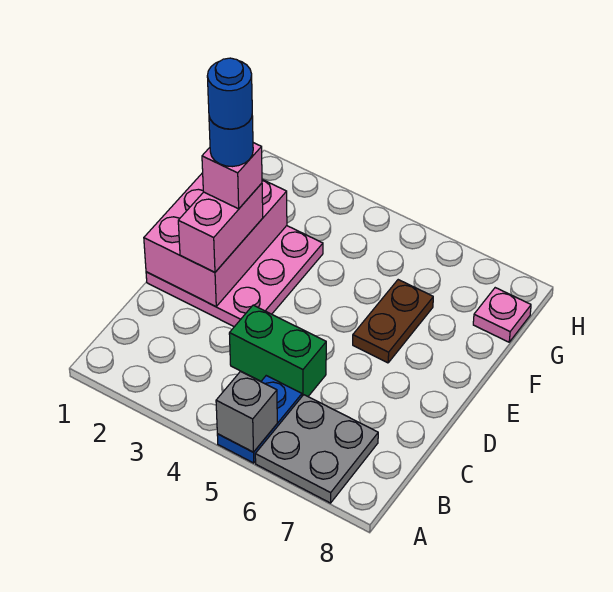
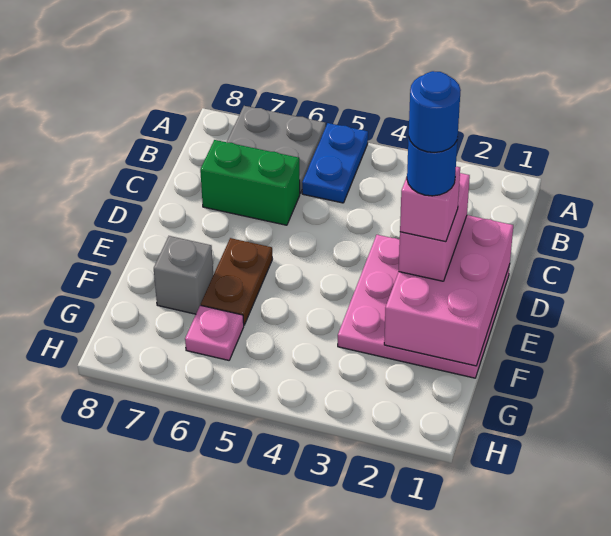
grey 1x1 brick [216,371,277,452] -> grey 1x1 brick moved to [154,236,213,314]
green 1x2 brick [229,305,326,396] -> green 1x2 brick moved to [200,140,300,225]
pink 1x1 plate [473,288,531,342] -> pink 1x1 plate moved to [185,305,244,360]

